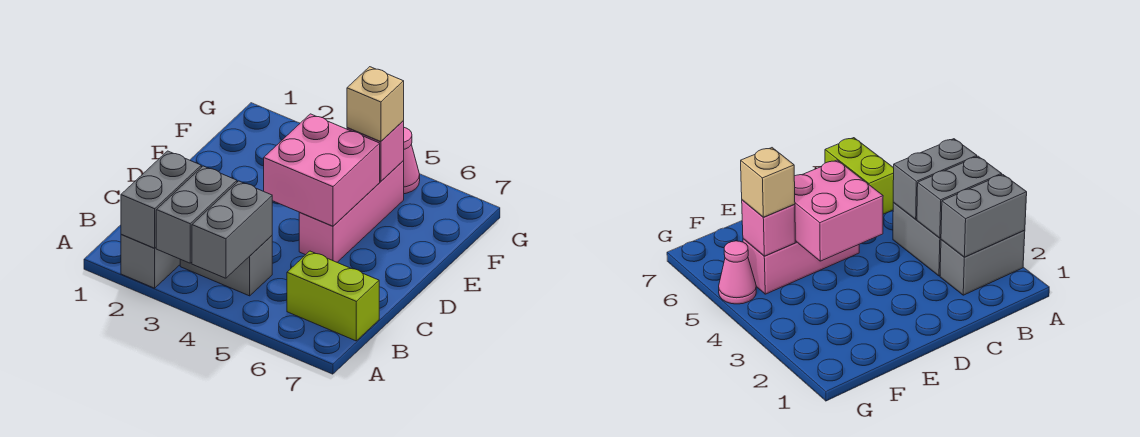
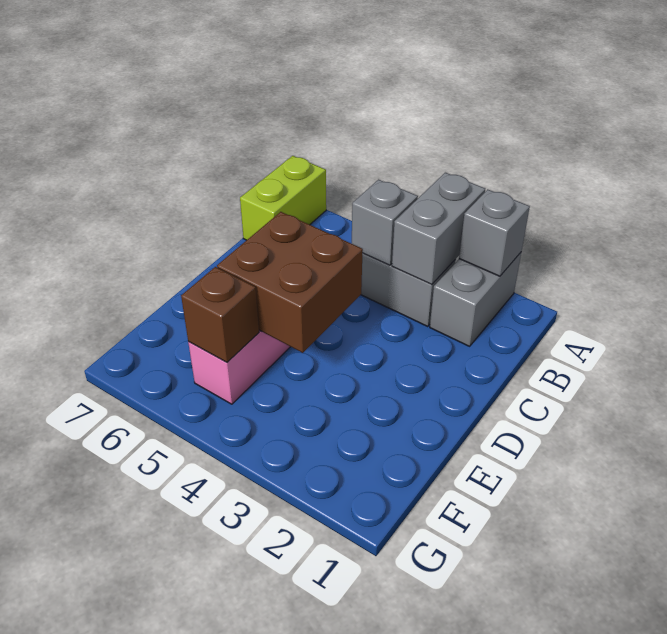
grey 1x2 brick [121,151,201,248] -> grey 1x1 brick [459,189,530,276]
grey 1x2 brick [192,181,272,278] -> grey 1x1 brick [352,180,418,265]
lime 1x2 brick [287,251,379,341] -> lime 1x2 brick turned to [240,156,326,240]
pink 2x2 brick [264,114,380,226] -> brown 2x2 brick [217,212,363,353]
pink 1x1 brick [347,121,404,181] -> brown 1x1 brick [181,267,259,362]
tan 1x1 brick [347,67,404,142] -> none
pink 1x1 cone [403,128,420,194] -> none

